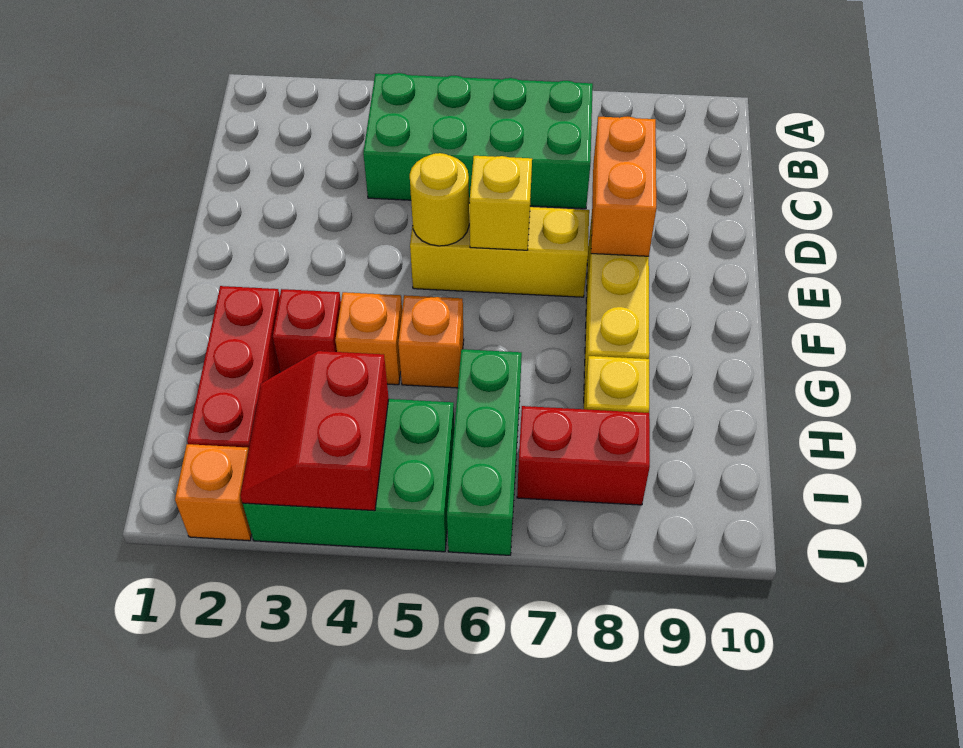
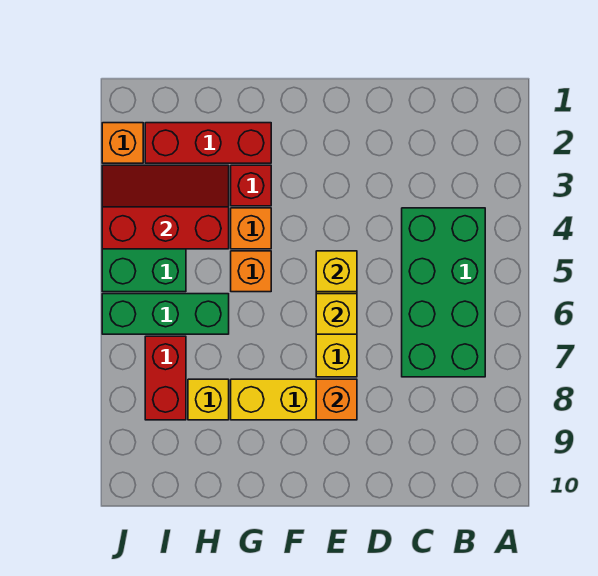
orange 1x2 brick [591,116,656,256] -> orange 1x1 brick [316,379,357,420]
yellow 1x1 round brick [410,153,469,246] -> yellow 1x1 brick [316,251,357,292]
red 2x2 slope [240,351,389,511] -> red 2x3 slope [102,165,229,249]

